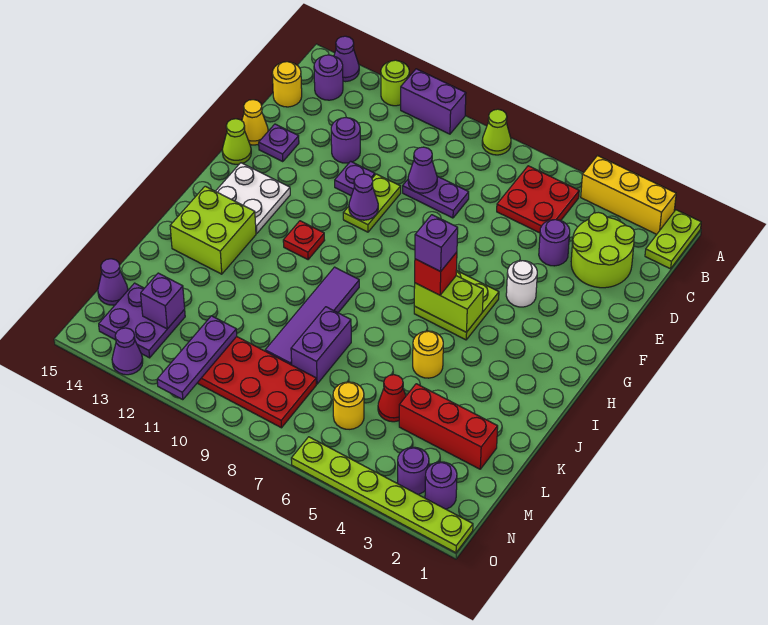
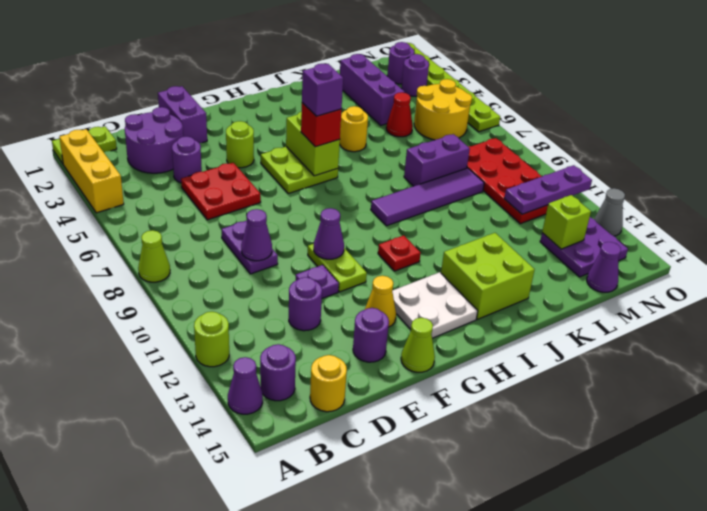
purple 1x2 brick [401,69,466,134] -> purple 1x2 brick moved to [158,86,207,143]
red 2x2 plate [497,166,579,233] -> red 2x2 plate moved to [181,163,261,220]
lime 2x2 round brick [571,212,635,288] -> purple 2x2 round brick [125,107,183,173]
lime 1x2 plate [343,174,401,232] -> lime 1x2 plate turned to [308,244,367,292]
purple 1x1 plate [259,124,299,162] -> purple 1x1 round brick [353,308,389,362]
yellow 1x1 cone [242,100,268,145] -> yellow 1x1 cone moved to [365,276,396,327]
white 1x1 round brick [506,261,537,307] -> lime 1x1 round brick [226,121,254,168]
red 1x3 brick [399,384,498,469] -> purple 1x3 brick [340,54,405,125]
yellow 1x1 round brick [333,382,364,429] -> yellow 2x2 round brick [414,79,472,140]
purple 1x1 brick [141,273,185,329] -> lime 1x1 brick [542,195,591,249]
purple 1x1 cone [112,328,143,375] -> grey 1x1 cone [594,188,625,236]

